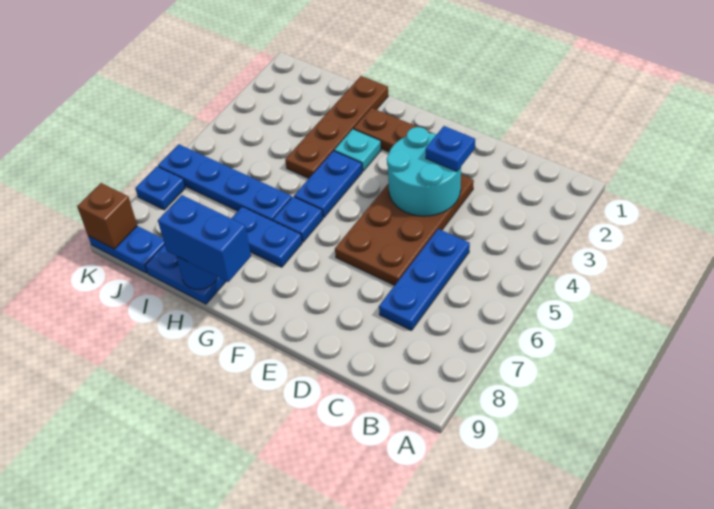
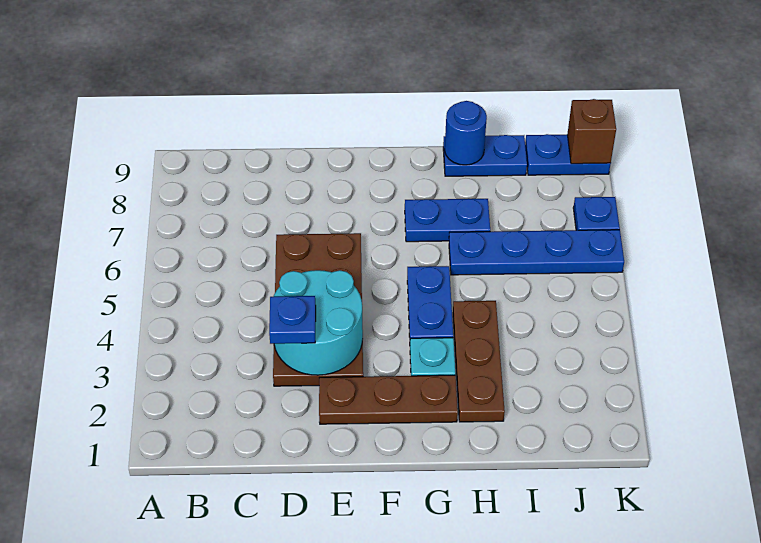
blue 1x3 plate [379,229,470,330] -> none
blue 1x1 plate [273,197,323,242] -> none
blue 1x2 brick [158,195,251,282] -> none
brown 1x4 plate [285,76,388,178] -> brown 1x3 plate [453,301,505,422]

